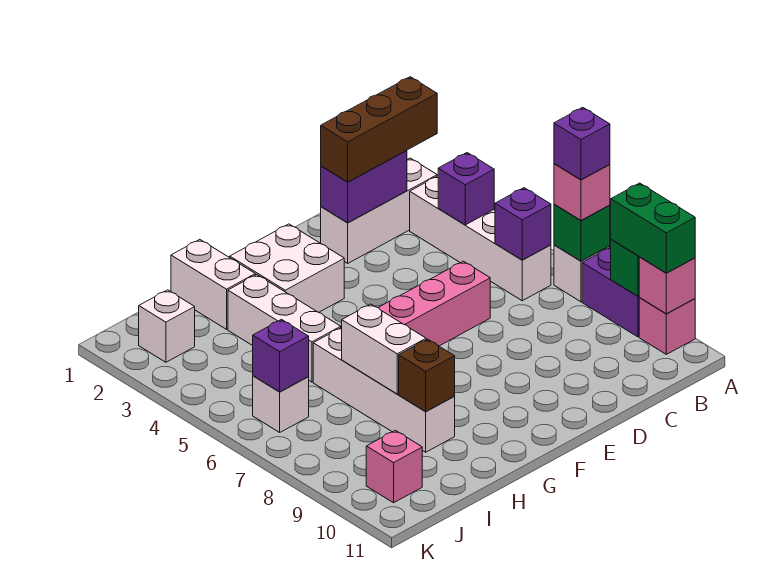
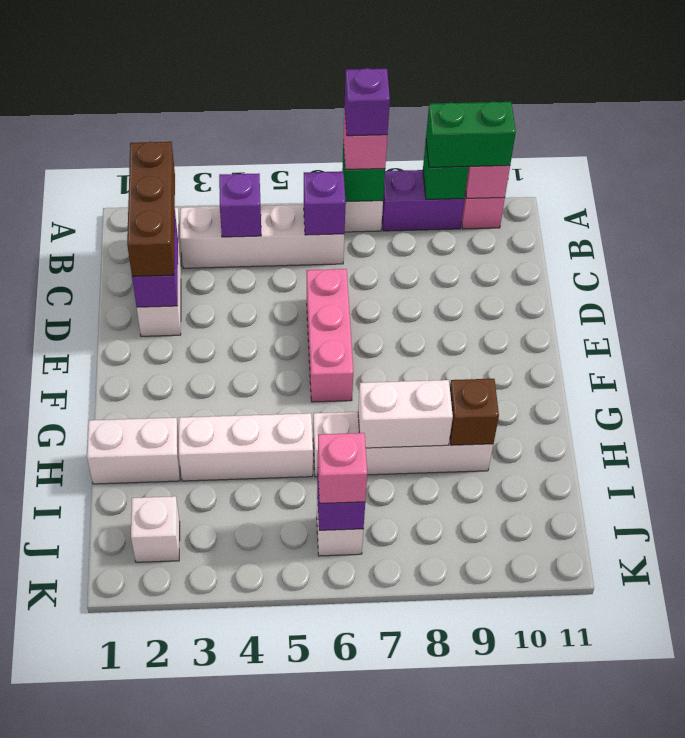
white 2x2 brick [230,224,344,312] -> none
pink 1x1 brick [366,430,422,503] -> pink 1x1 brick moved to [318,433,367,503]

